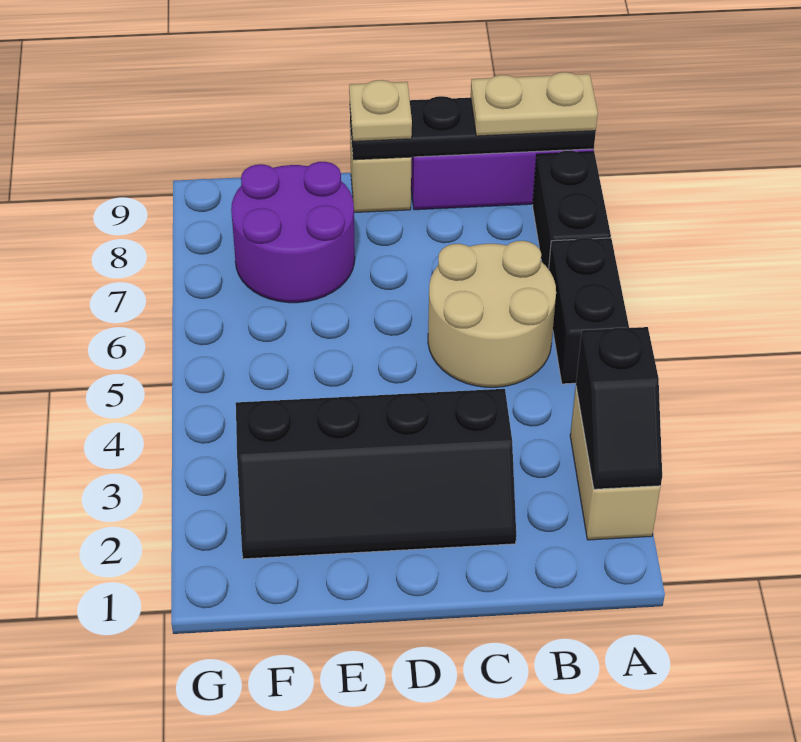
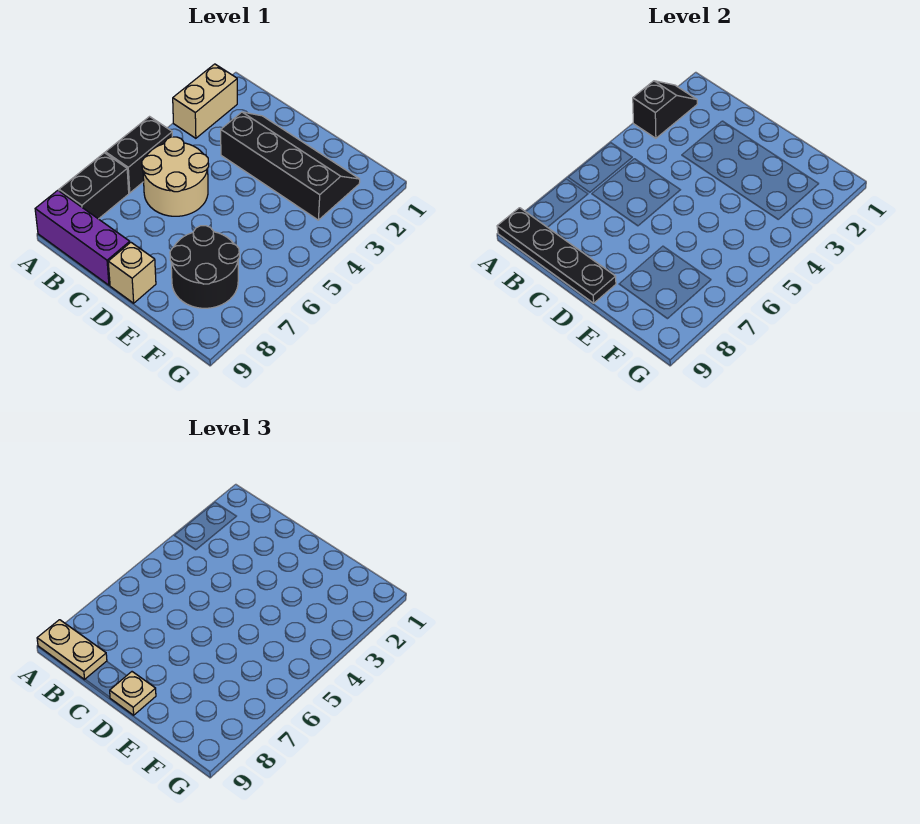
purple 2x2 round brick [231,162,355,303] -> black 2x2 round brick [170,226,239,308]

